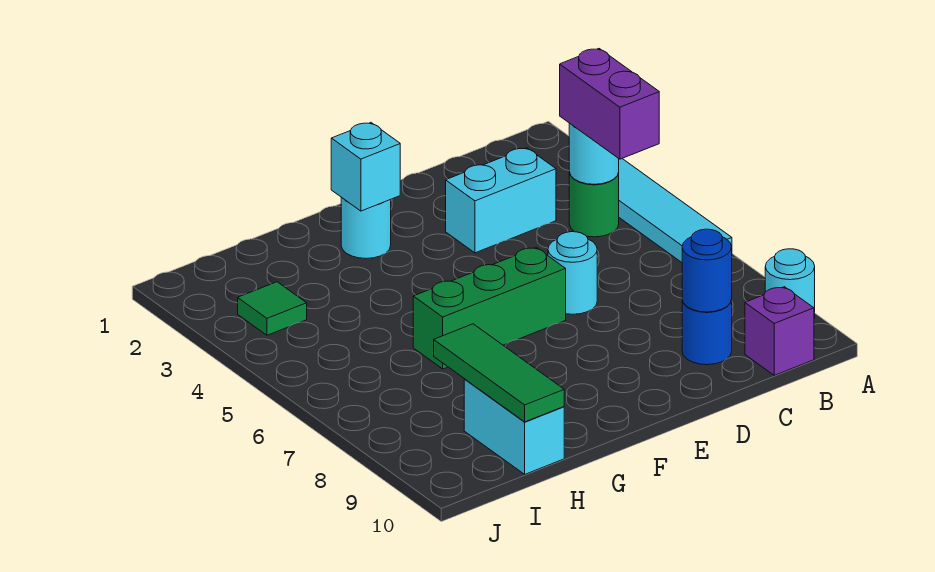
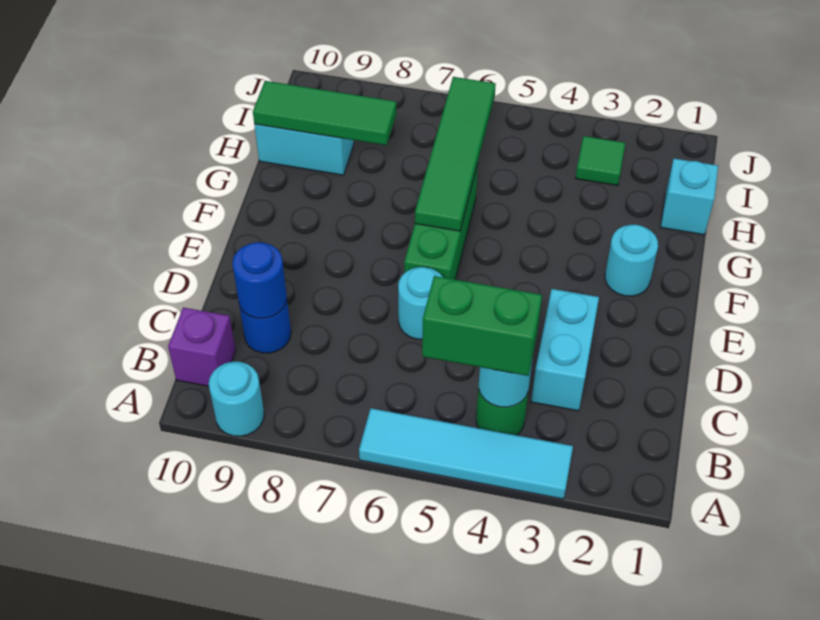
purple 1x2 brick [560,49,659,159] -> green 1x2 brick [422,276,542,376]
cyan 1x1 brick [331,123,400,211] -> cyan 1x1 brick moved to [661,158,718,235]
none -> green 1x4 tile [415,77,496,231]

